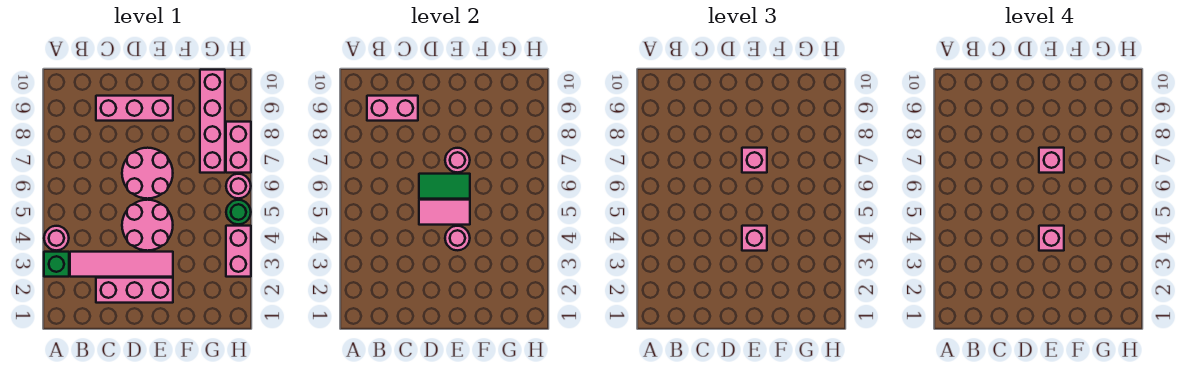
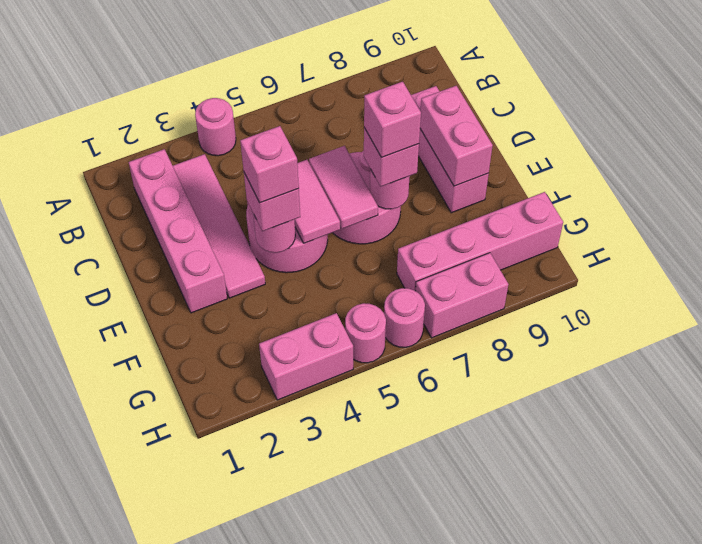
green 1x1 brick [44,252,69,277] -> none
pink 1x2 brick [367,96,418,121] -> pink 1x2 brick moved to [420,86,493,186]
pink 1x3 brick [96,278,173,303] -> pink 1x4 brick [129,149,227,313]
green 1x2 tile [419,174,470,199] -> pink 1x2 tile [309,146,378,229]
green 1x1 round brick [226,200,251,224] -> pink 1x1 round brick [345,303,386,363]

